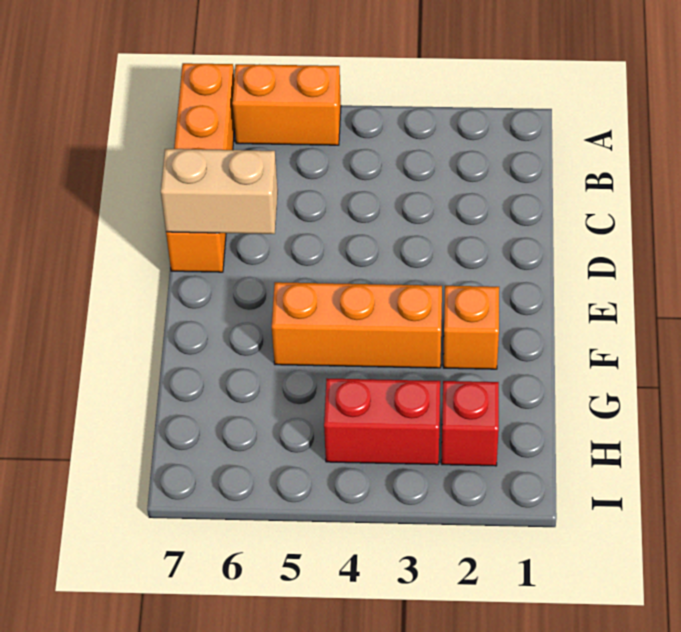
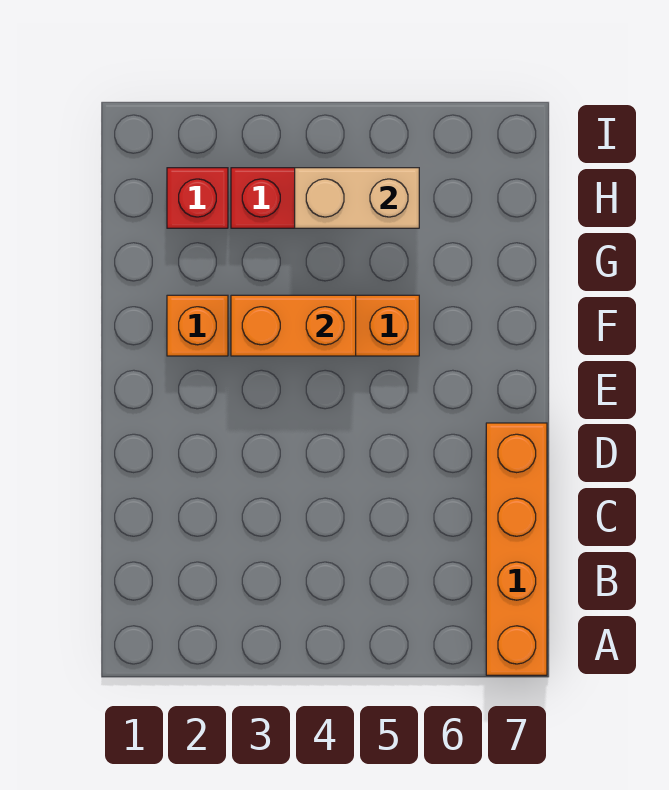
orange 1x2 brick [232,64,341,145] -> orange 1x2 brick moved to [231,295,356,356]
tan 1x2 brick [161,149,278,234] -> tan 1x2 brick moved to [295,168,419,228]

